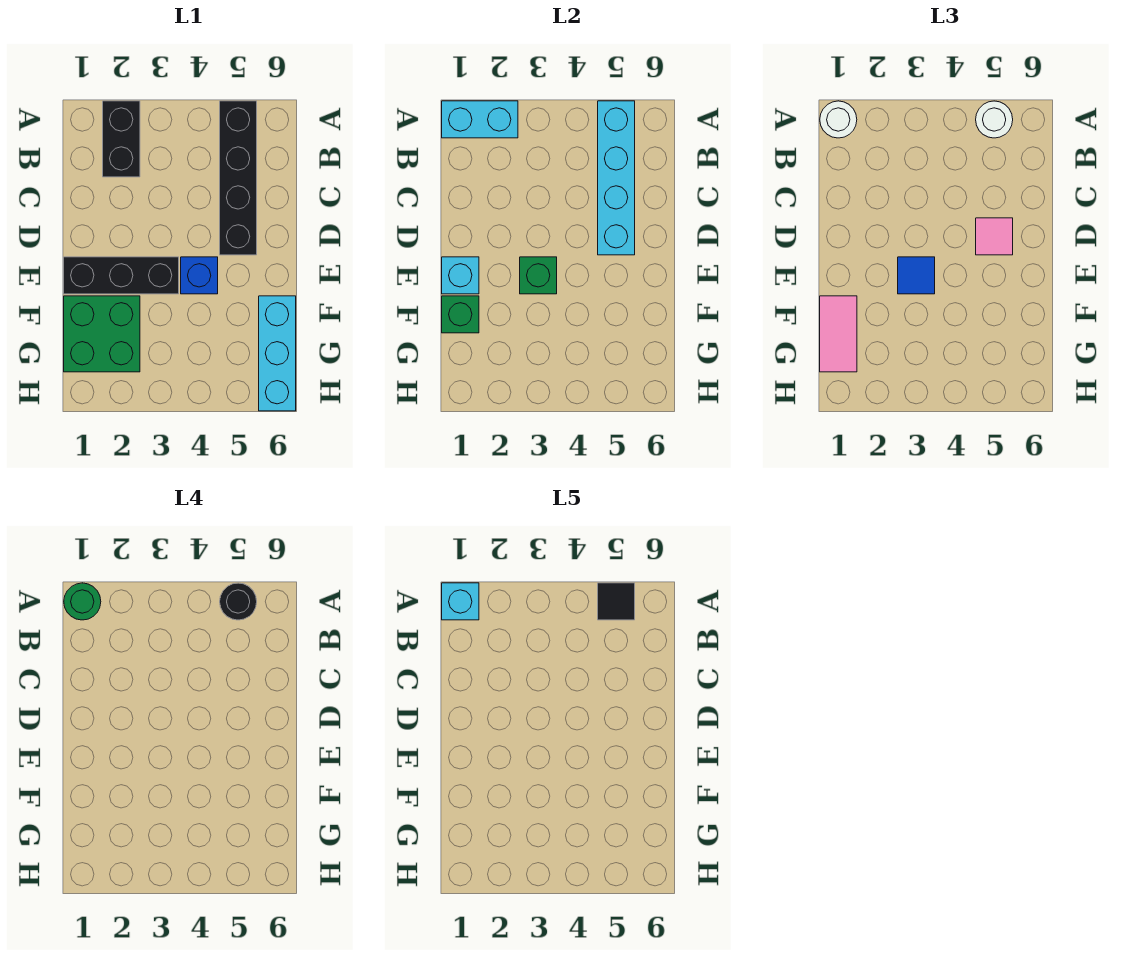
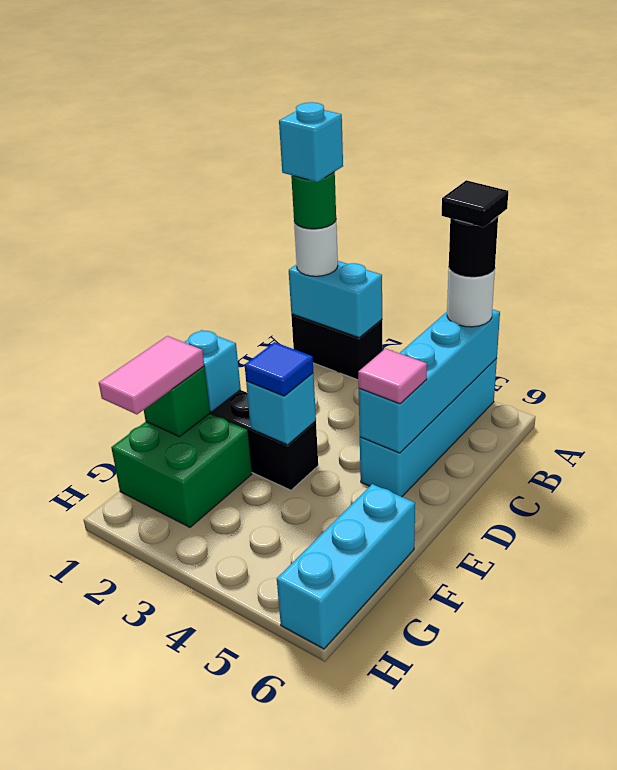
black 1x2 brick [103,101,140,177] -> black 1x2 brick turned to [291,314,383,380]
black 1x4 brick [220,101,257,255] -> cyan 1x4 brick [360,358,497,497]
green 1x1 brick [520,257,557,294] -> cyan 1x1 brick [246,373,316,445]
blue 1x1 brick [181,257,218,294] -> none

